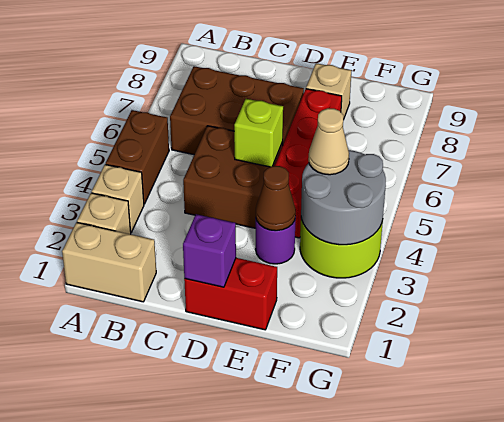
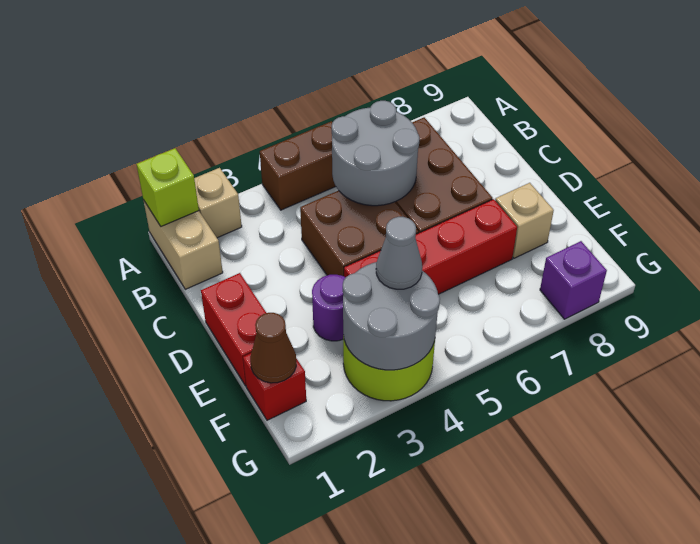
tan 1x1 brick [92,164,144,232] -> none
none -> grey 2x2 round brick [332,101,419,206]
purple 1x1 brick [183,214,236,287] -> purple 1x1 brick moved to [540,241,607,319]
lime 1x1 brick [234,99,283,167] -> lime 1x1 brick moved to [137,148,199,226]
brown 1x1 cone [256,166,296,231] -> brown 1x1 cone moved to [250,313,296,383]
none -> red 1x1 brick [243,353,306,420]
tan 1x1 cone [308,108,349,175] -> grey 1x1 cone [376,217,422,289]

